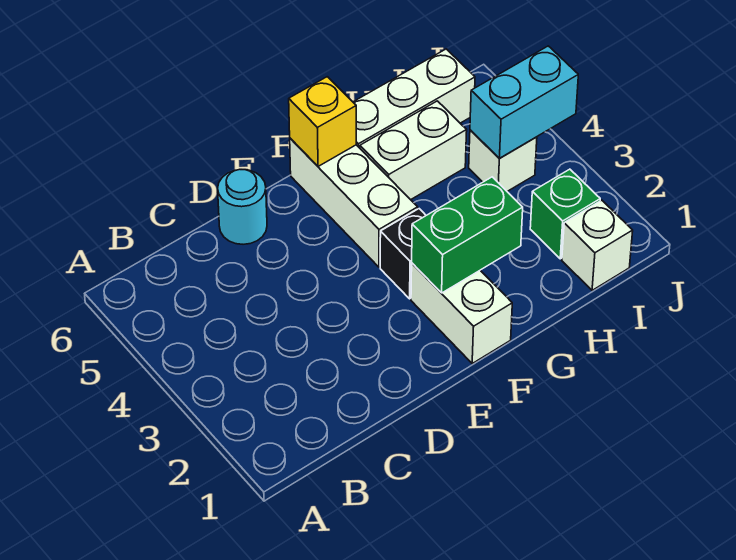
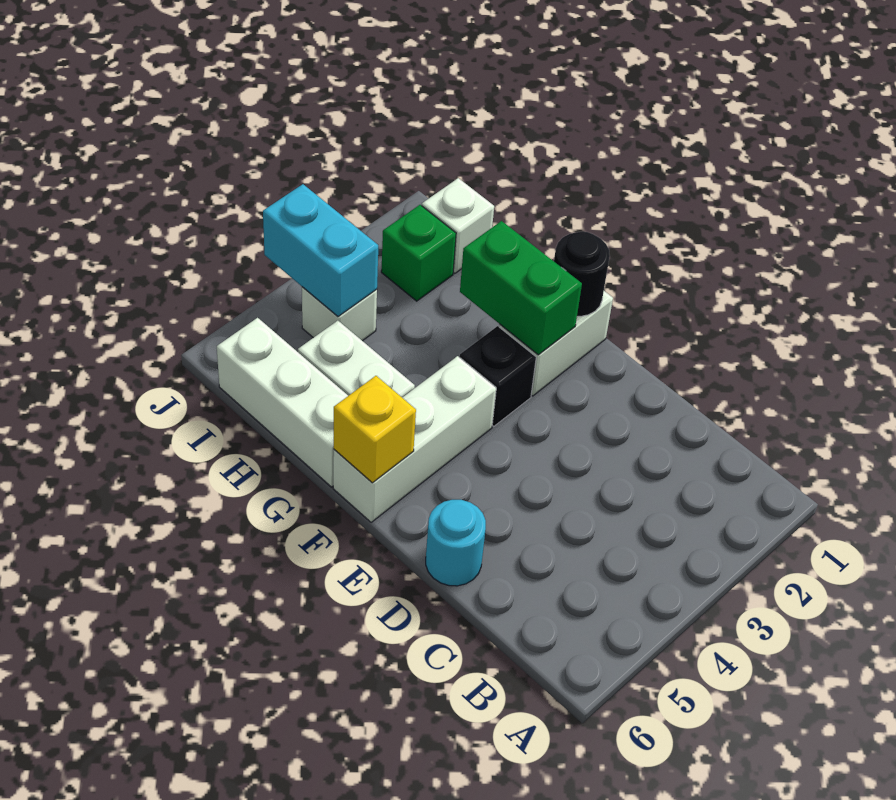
none -> black 1x1 round brick [554,232,610,316]

